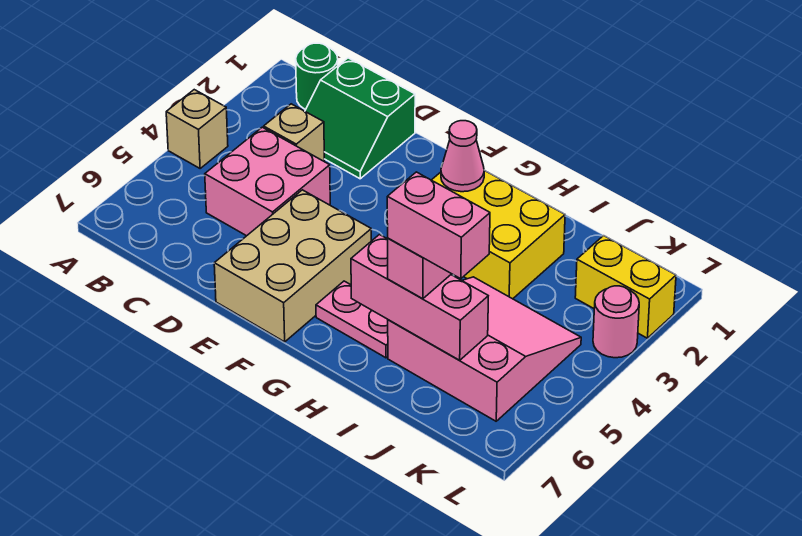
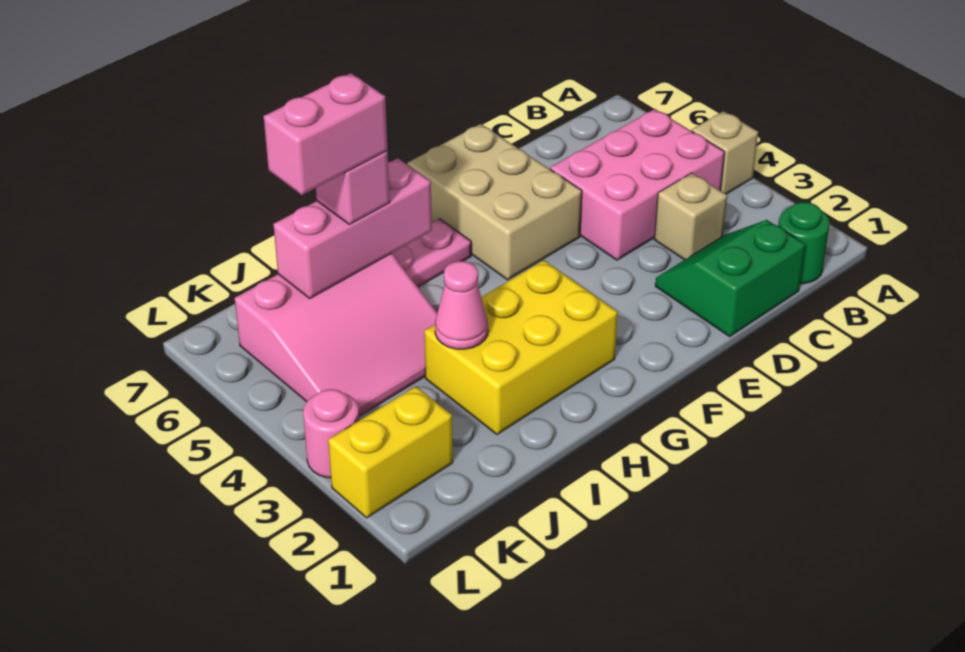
pink 2x2 brick [205,127,330,236] -> pink 2x3 brick [550,109,725,260]
pink 1x1 cone [441,121,484,192] -> pink 1x1 cone moved to [435,261,488,349]

